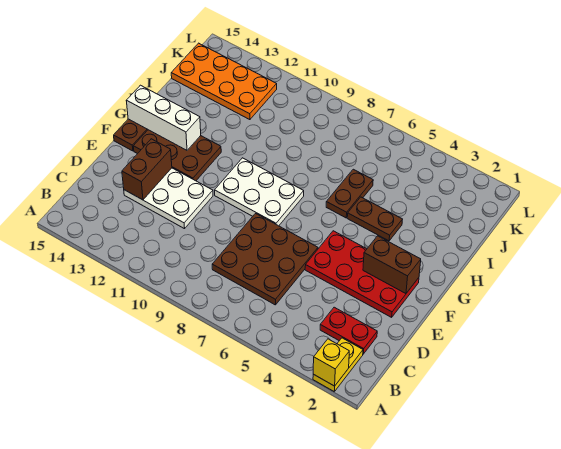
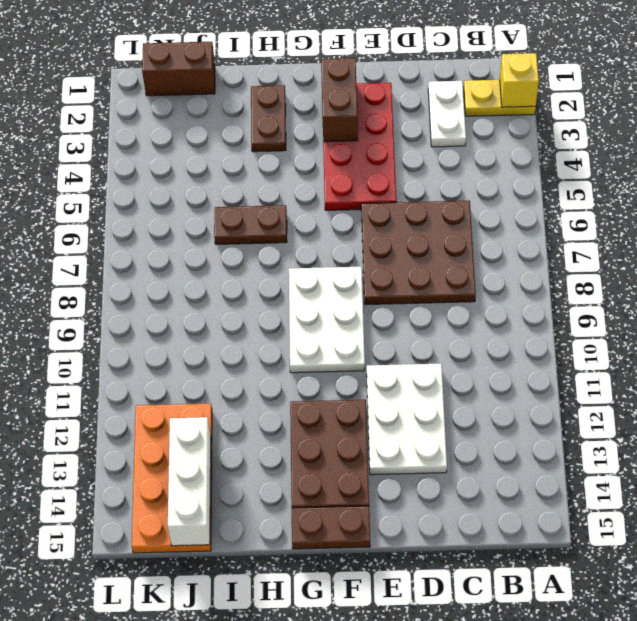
red 1x2 plate [320,307,377,354] -> white 1x2 plate [428,81,466,147]
brown 1x2 brick [122,139,172,200] -> brown 1x2 brick moved to [142,42,215,96]
white 1x3 brick [126,85,201,150] -> white 1x3 brick moved to [168,417,211,546]
brown 1x2 plate [347,197,402,241] -> brown 1x2 plate moved to [251,85,286,152]

